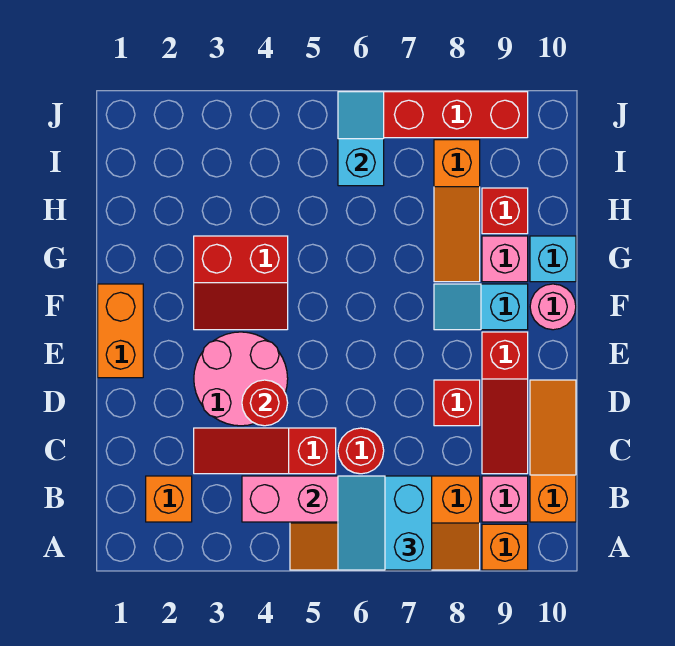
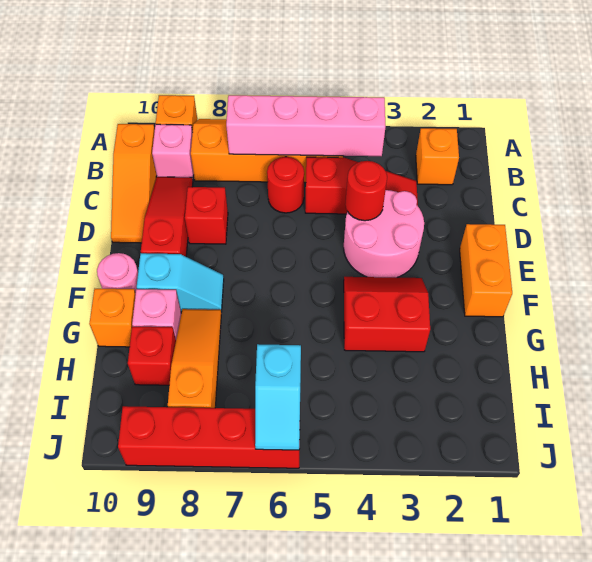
cyan 2x2 slope [338,476,432,570] -> none
cyan 1x1 brick [530,236,576,282] -> orange 1x1 brick [89,289,136,347]

